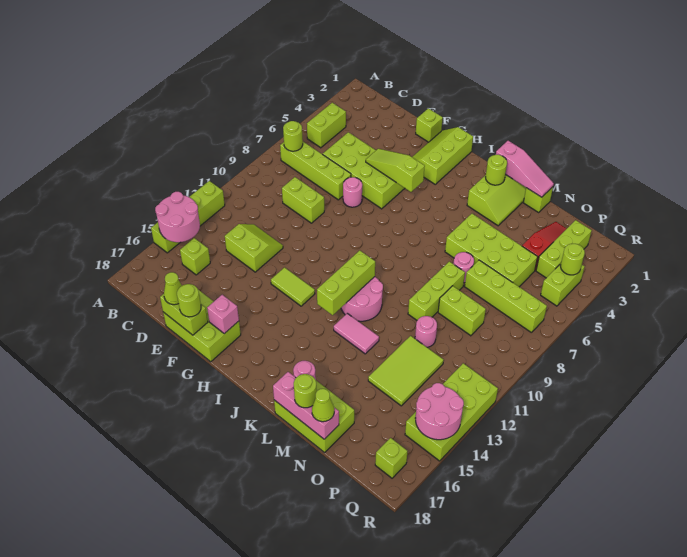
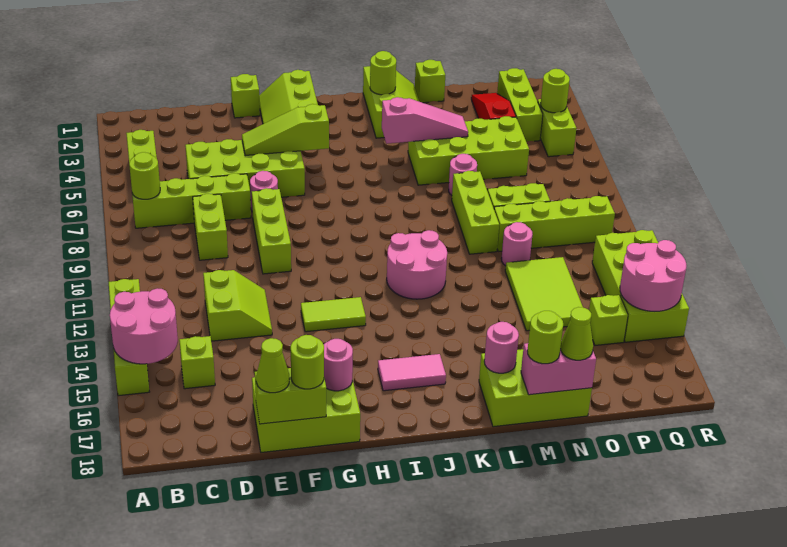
lime 1x2 brick [282,177,324,223] -> lime 1x2 brick turned to [193,194,228,260]
lime 2x2 slope [225,224,283,272] -> lime 2x2 slope turned to [203,270,272,341]
pink 1x1 brick [207,295,239,334] -> pink 1x1 round brick [324,339,353,391]
lime 1x3 brick [317,250,375,315] -> lime 1x3 brick moved to [252,188,291,274]
pink 1x3 slope [496,141,554,197] -> pink 1x3 slope moved to [382,97,468,144]
pink 1x2 tile [334,313,379,354] -> pink 1x2 tile moved to [378,354,446,391]
pink 1x3 brick [273,372,339,439] -> pink 1x2 brick [521,343,596,395]
lime 1x4 brick [465,260,547,333] -> lime 1x4 brick moved to [494,196,615,251]
lime 1x1 brick [375,438,407,478] -> lime 1x1 brick moved to [589,295,628,345]

